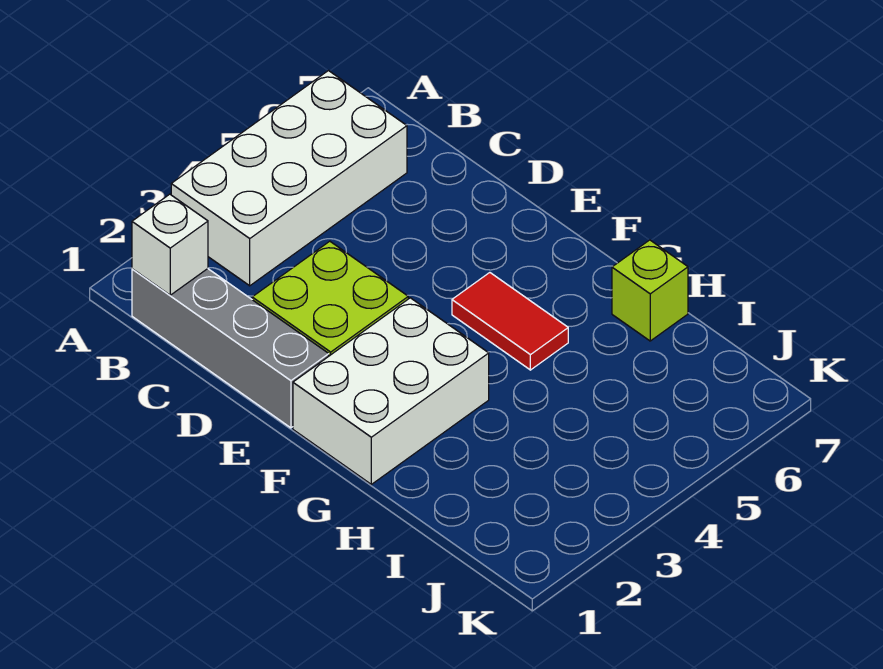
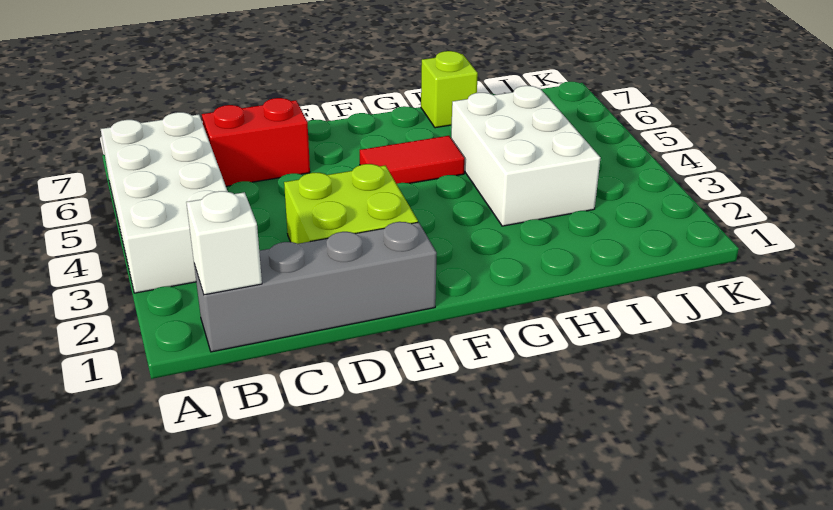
none -> red 1x2 brick [202,98,310,186]
white 2x3 brick [293,298,489,484] -> white 2x3 brick moved to [451,86,600,226]

